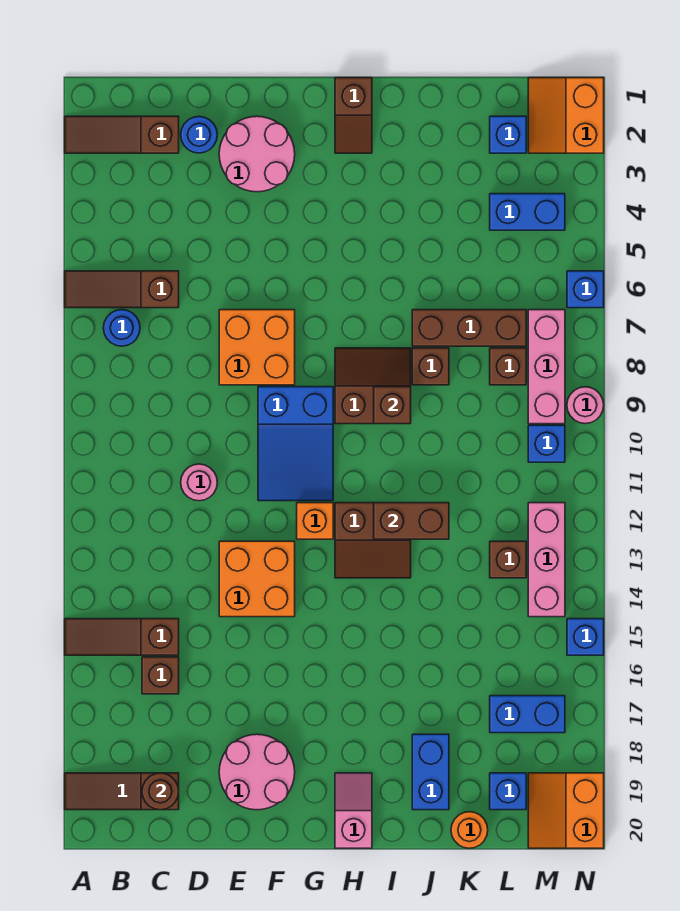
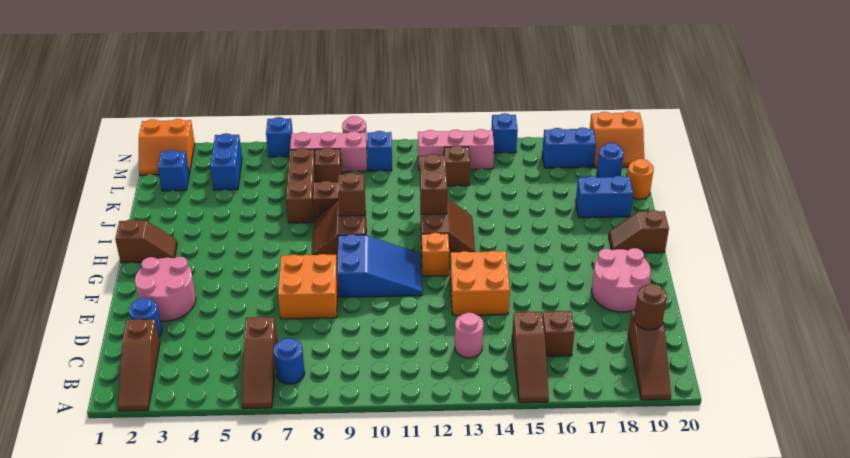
pink 1x1 round brick [181,464,217,501] -> pink 1x1 round brick moved to [455,313,484,358]
pink 1x2 slope [335,773,372,848] -> brown 1x2 slope [609,210,669,253]
blue 1x2 brick [490,696,565,733] -> blue 1x2 brick turned to [542,127,596,168]
blue 1x1 brick [490,773,526,810] -> blue 1x1 round brick [597,143,624,177]

